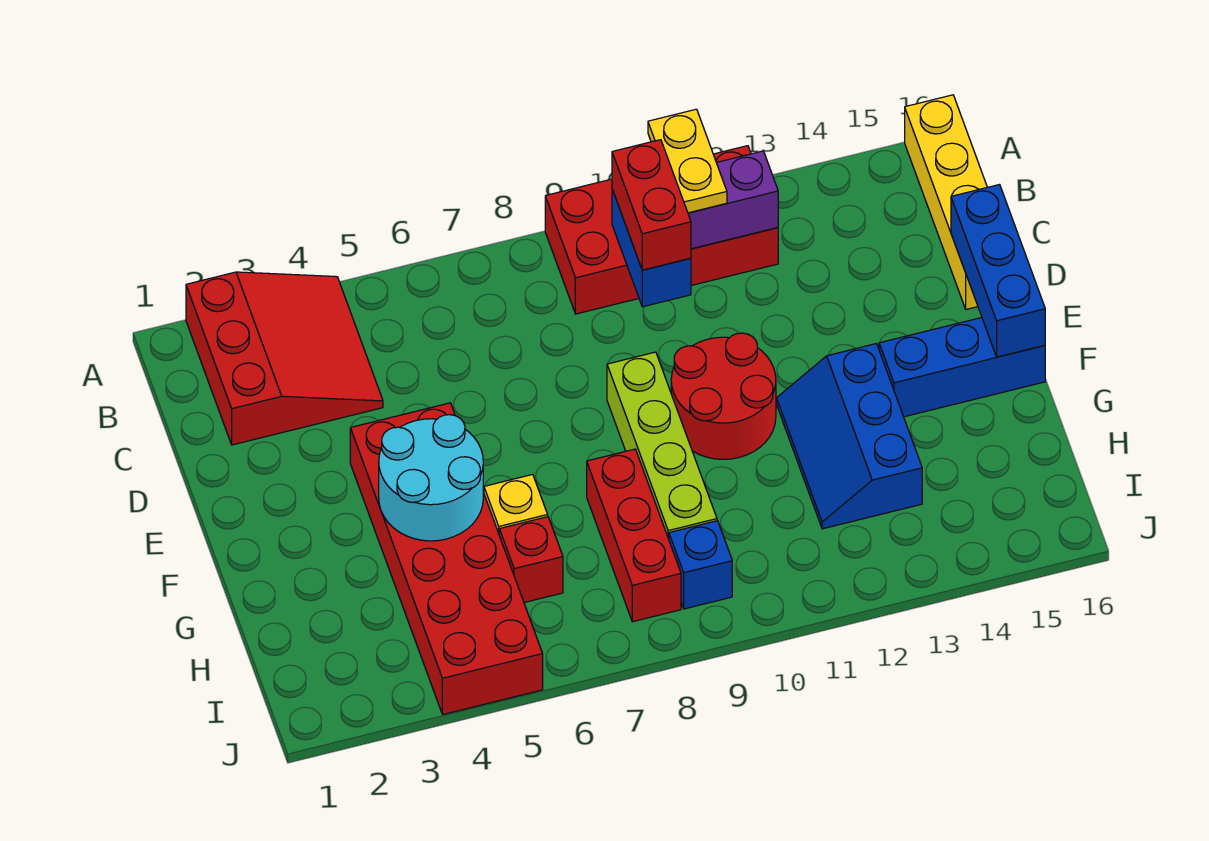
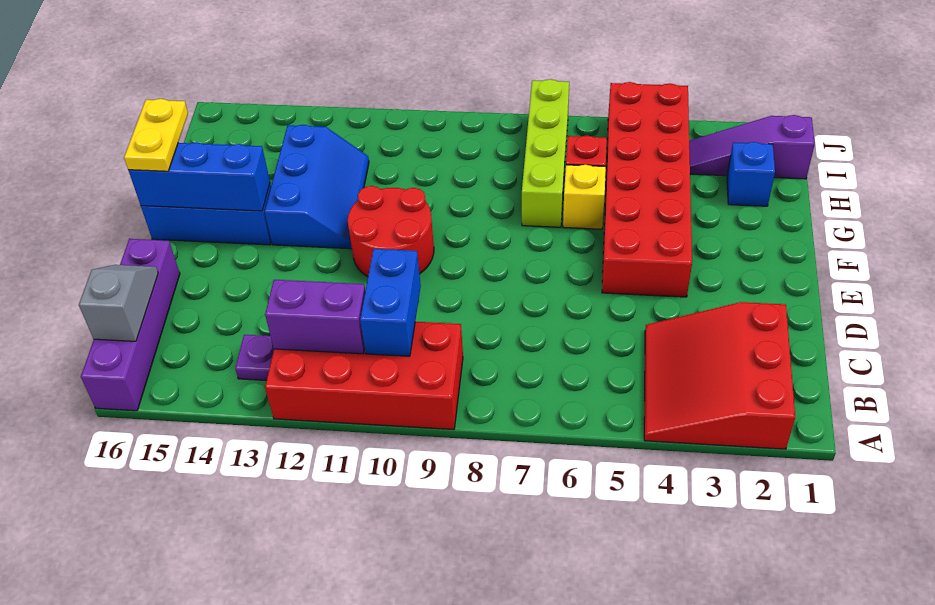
yellow 1x2 plate [648,109,727,213] -> yellow 1x2 plate moved to [124,99,188,171]
yellow 1x4 brick [905,95,987,309] -> purple 1x4 brick [81,239,180,411]
red 1x2 brick [612,140,691,270] -> none
none -> purple 1x1 plate [235,335,274,381]
none -> grey 1x2 slope [79,265,158,341]
blue 1x3 brick [951,185,1045,357] -> blue 1x3 brick turned to [128,142,270,211]
lime 1x4 brick [607,352,717,539] -> lime 1x4 brick moved to [522,79,569,227]
cyan 2x2 round brick [379,415,483,541] -> none
red 1x3 brick [587,449,681,622] -> none
none -> purple 1x3 slope [689,115,815,179]
blue 1x1 brick [669,521,732,609] -> blue 1x1 brick moved to [727,142,775,206]

